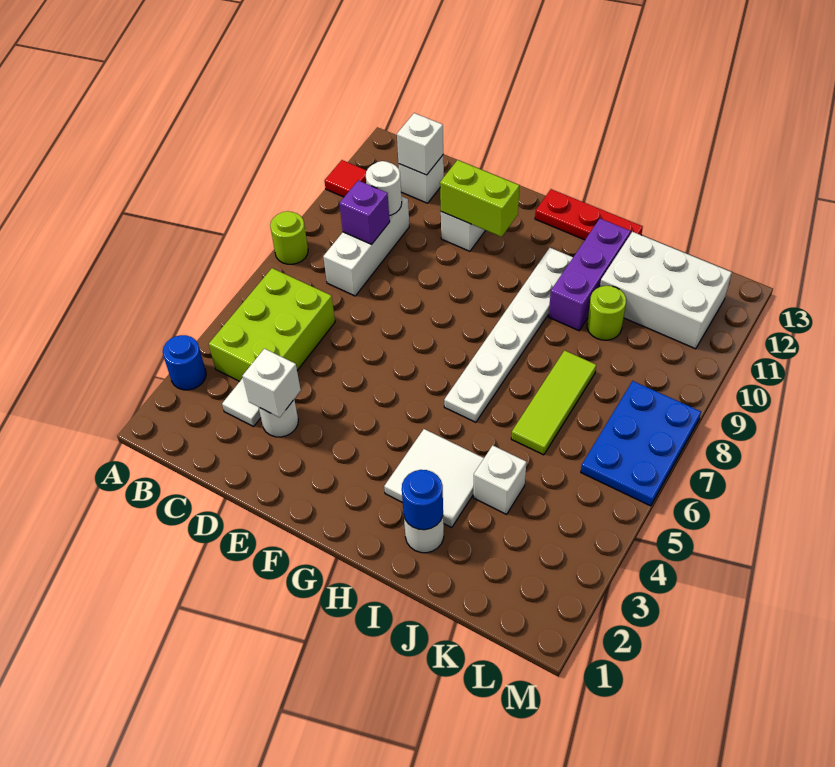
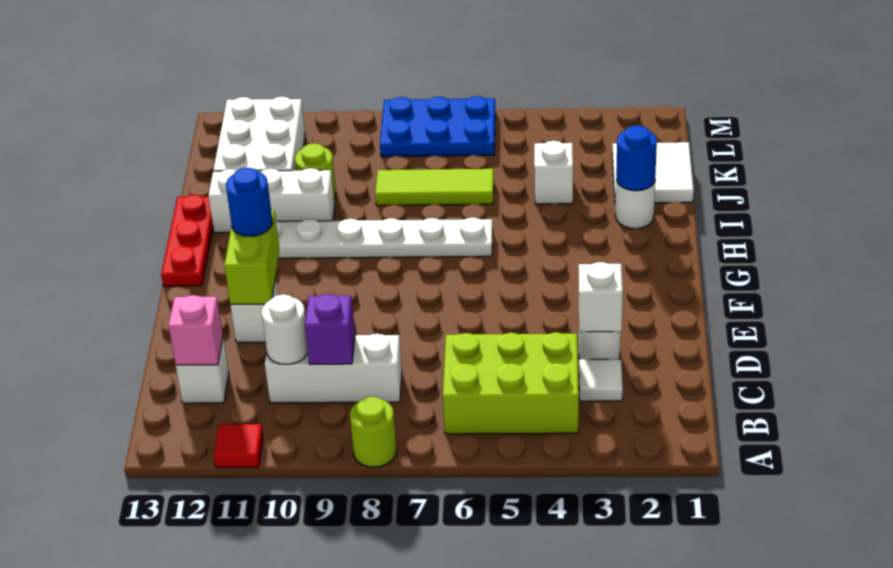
blue 1x1 round brick [163,335,206,390] -> blue 1x1 round brick moved to [226,168,273,236]
white 1x1 brick [397,113,443,175] -> pink 1x1 brick [169,295,223,365]
white 2x2 tile [384,429,484,528] -> white 2x2 tile moved to [612,142,694,203]
purple 1x3 brick [549,219,631,331] -> white 1x3 brick [208,168,335,233]

